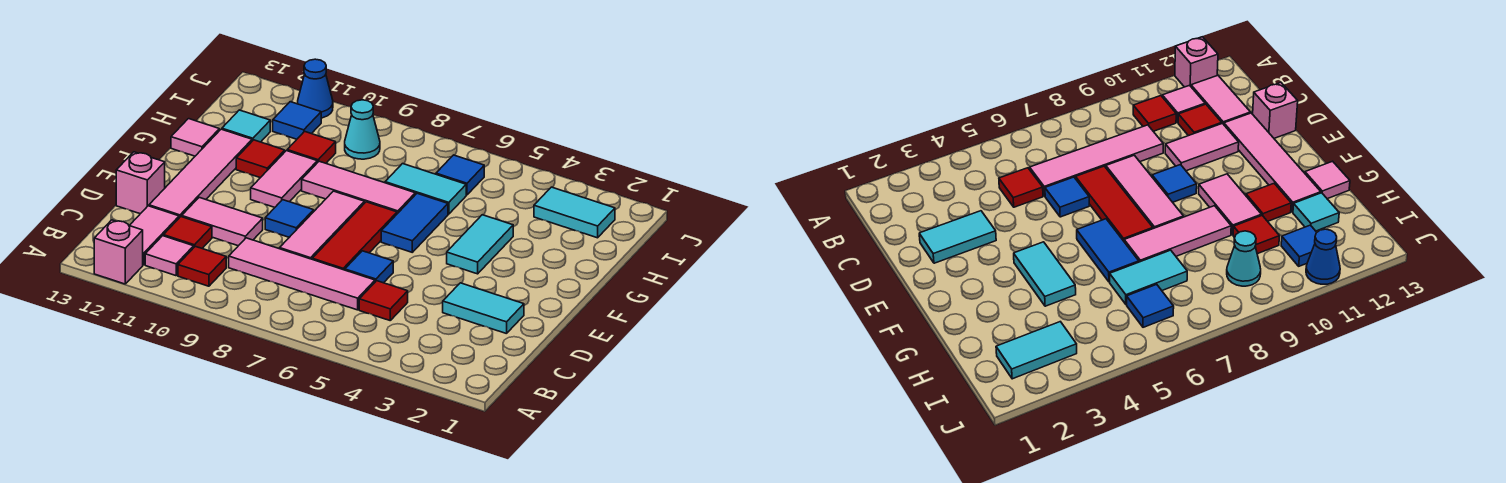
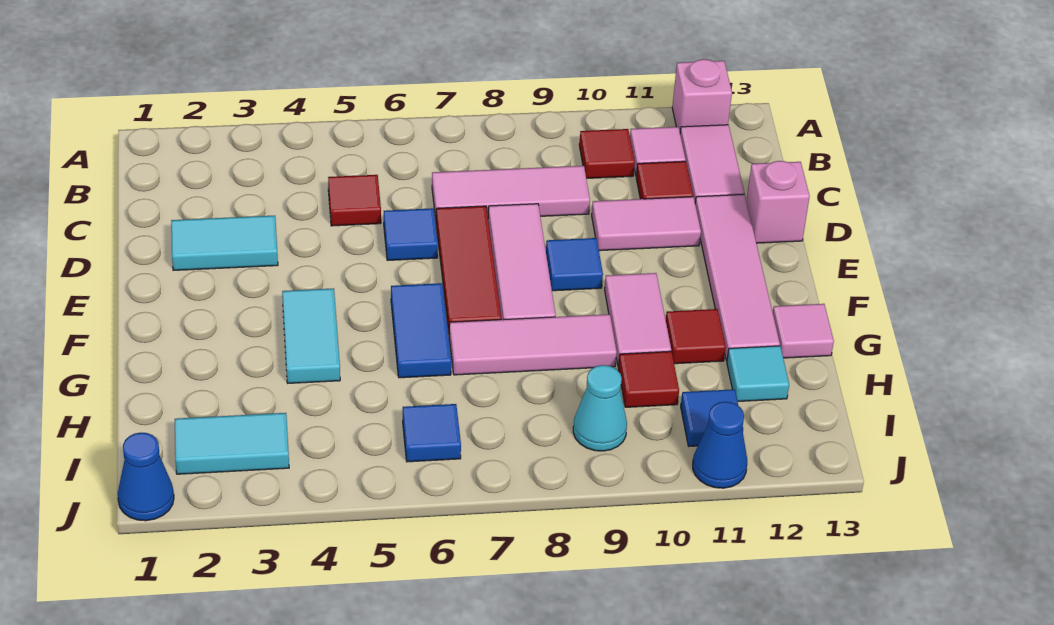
pink 1x4 tile [229,238,375,310] -> pink 1x3 tile [432,166,590,218]
cyan 1x2 tile [385,164,466,214] -> none
none -> blue 1x1 cone [118,433,174,521]

